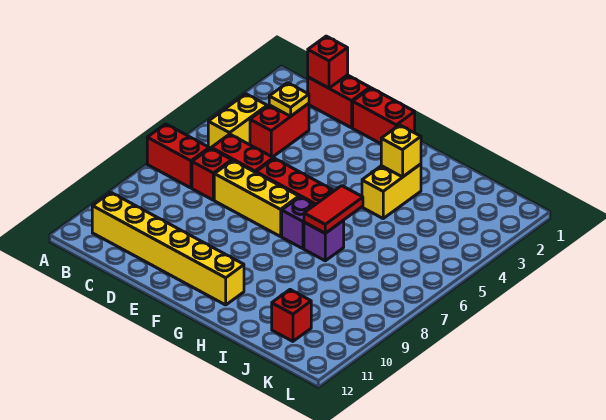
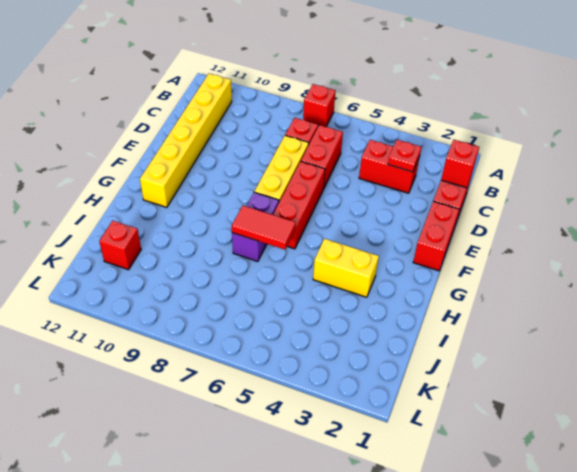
red 1x2 brick [147,124,209,188] -> red 1x1 brick [303,84,336,127]
yellow 1x2 brick [208,94,267,149] -> none
yellow 1x1 plate [269,83,309,116] -> red 1x1 plate [388,140,422,172]
yellow 1x1 brick [381,125,421,177] -> none

